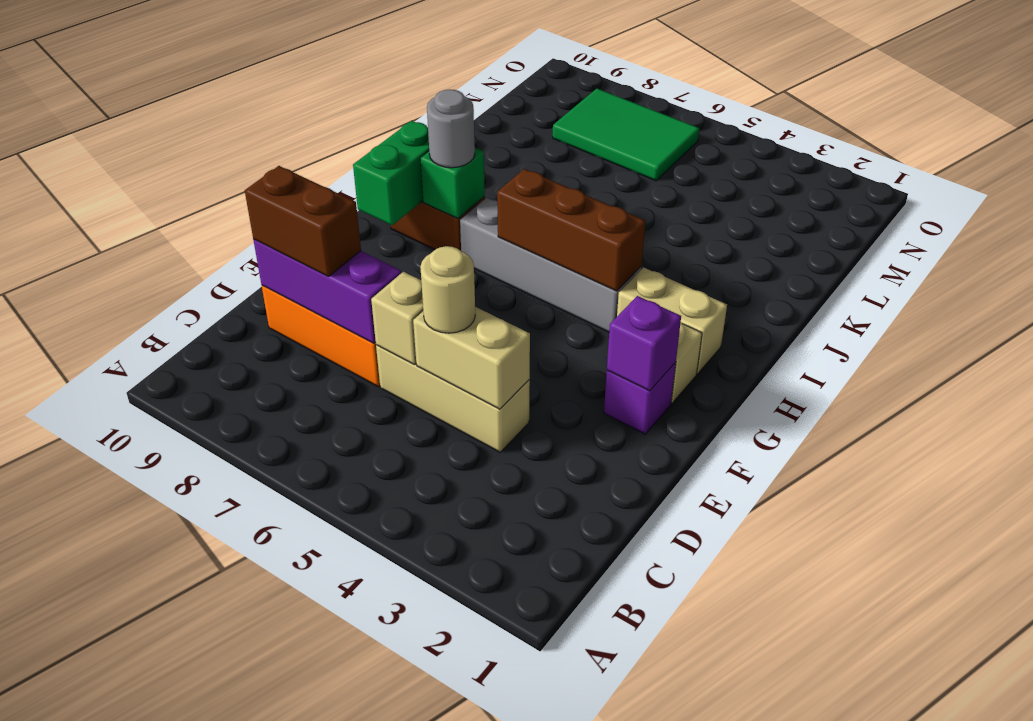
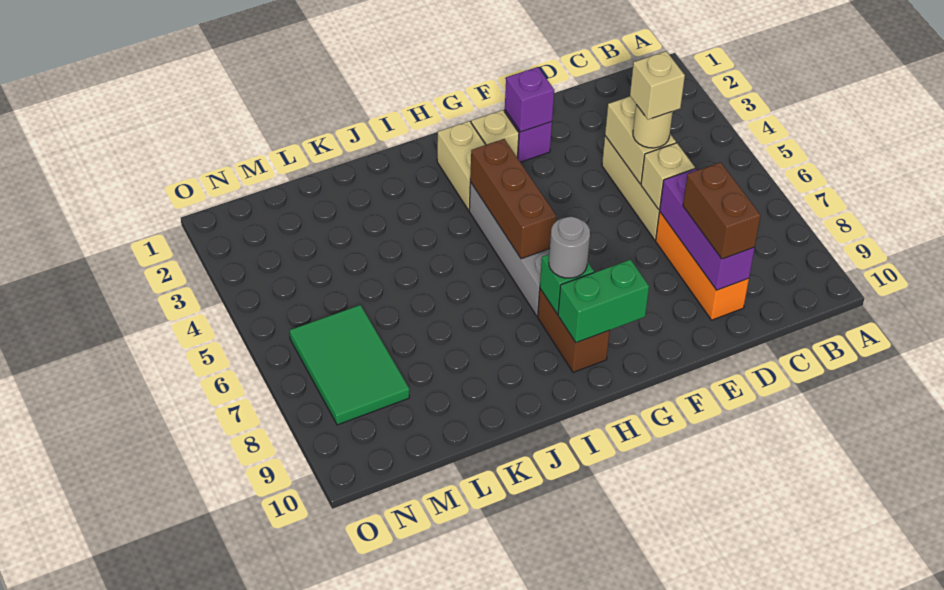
none -> tan 1x1 brick [630,51,685,120]

